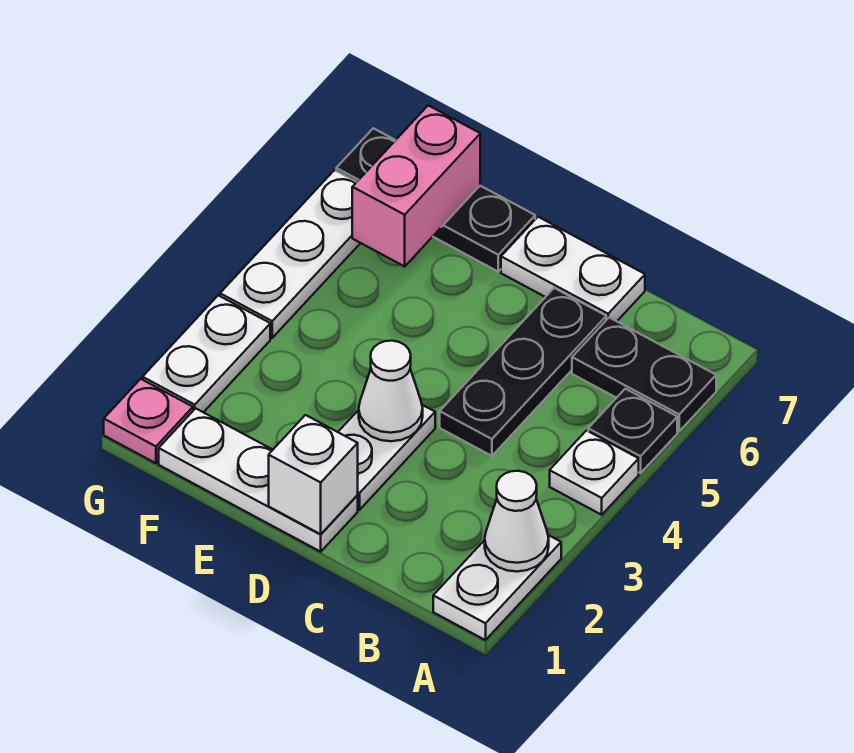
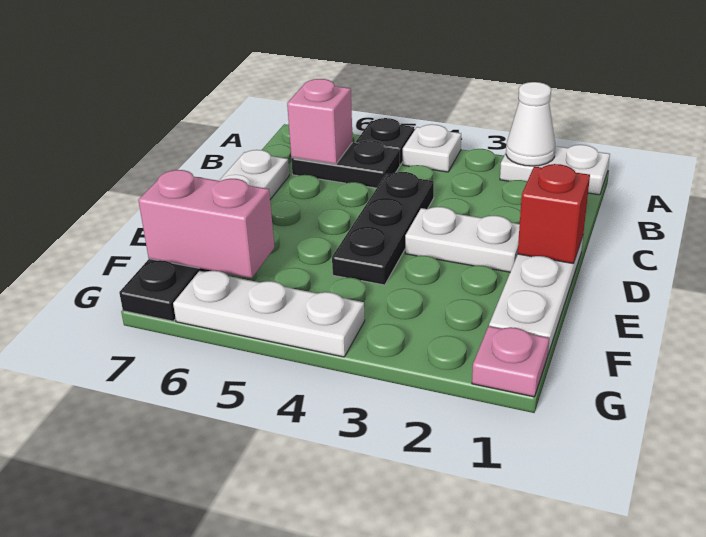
black 1x2 plate [572,318,716,431] -> black 1x2 plate turned to [291,140,400,188]
none -> pink 1x1 brick [287,79,353,164]
black 1x3 plate [440,288,606,456] -> black 1x3 plate turned to [332,172,434,285]
white 1x1 brick [269,415,358,534] -> red 1x1 brick [518,164,590,264]
white 1x1 cone [359,341,423,441] -> none
white 1x2 plate [143,295,270,412] -> none

